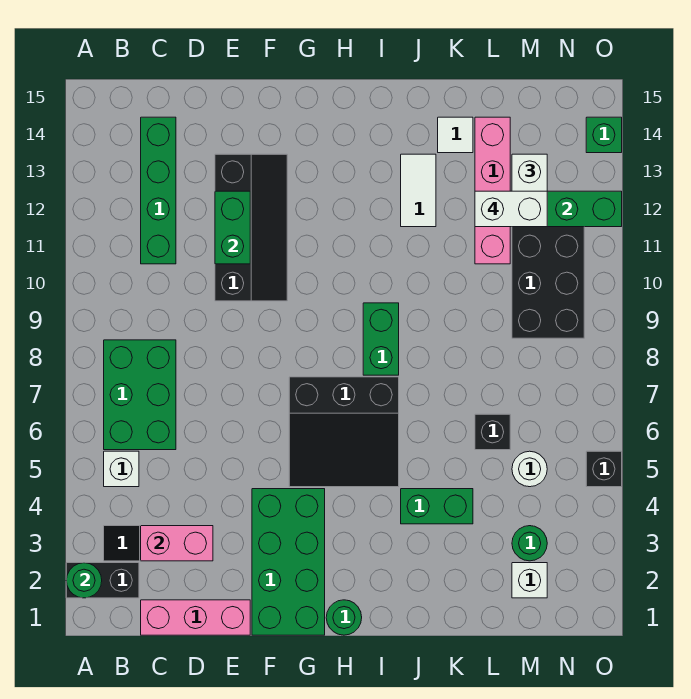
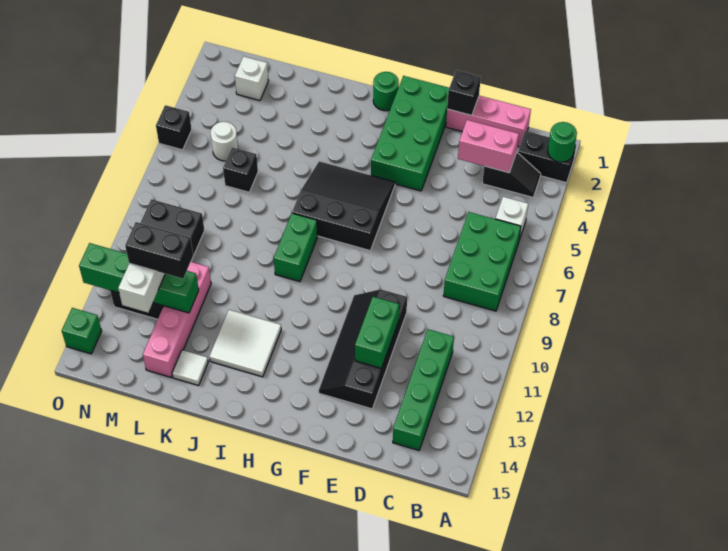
none -> black 1x1 brick [447,70,481,115]
green 1x2 brick [401,489,473,524] -> none
white 1x2 tile [401,154,436,227] -> white 2x2 tile [209,310,281,377]
white 1x2 brick [475,191,547,227] -> black 1x2 brick [125,222,193,279]
green 1x1 round brick [512,526,547,561] -> none

